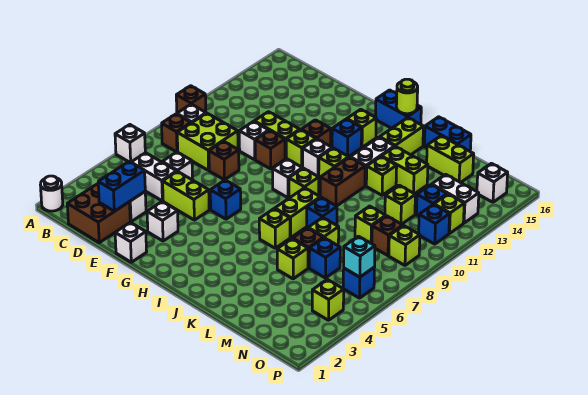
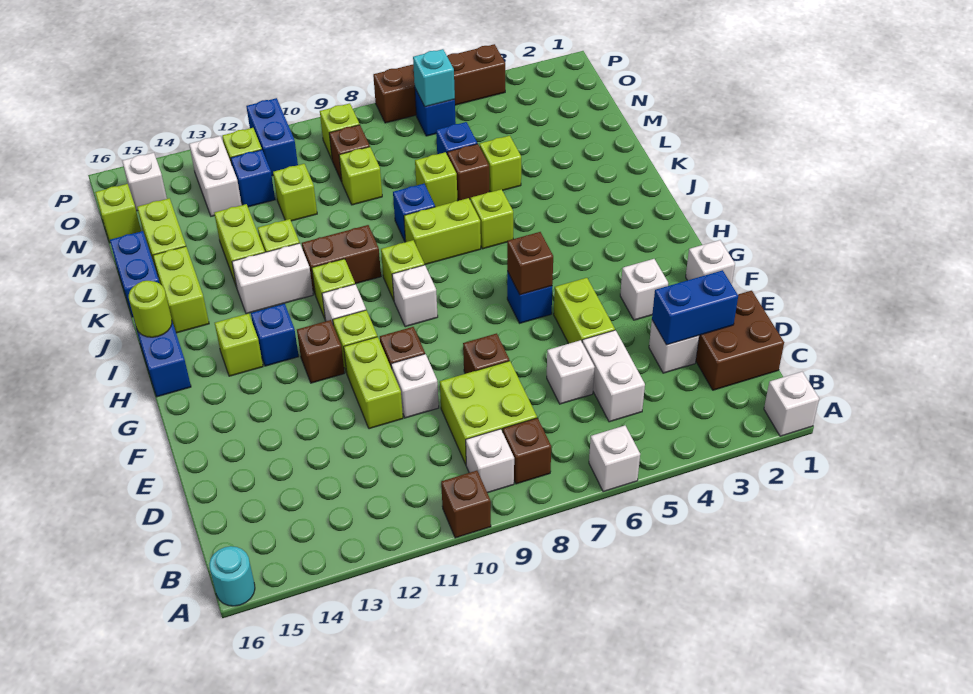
white 1x1 round brick [41,176,63,211] -> white 1x1 brick [764,372,819,436]
none -> cyan 1x1 round brick [209,546,255,606]
none -> brown 1x1 brick [507,232,553,295]
lime 1x2 brick [380,118,424,155] -> lime 1x2 brick turned to [153,246,209,333]
lime 1x1 brick [312,279,344,320] -> lime 1x1 brick moved to [95,184,141,243]
blue 1x1 brick [419,205,450,244] -> blue 1x2 brick [246,98,298,176]
none -> brown 1x4 brick [373,44,505,123]

